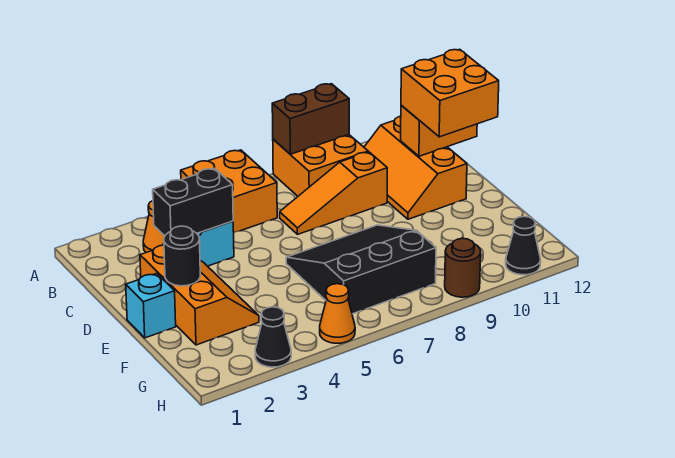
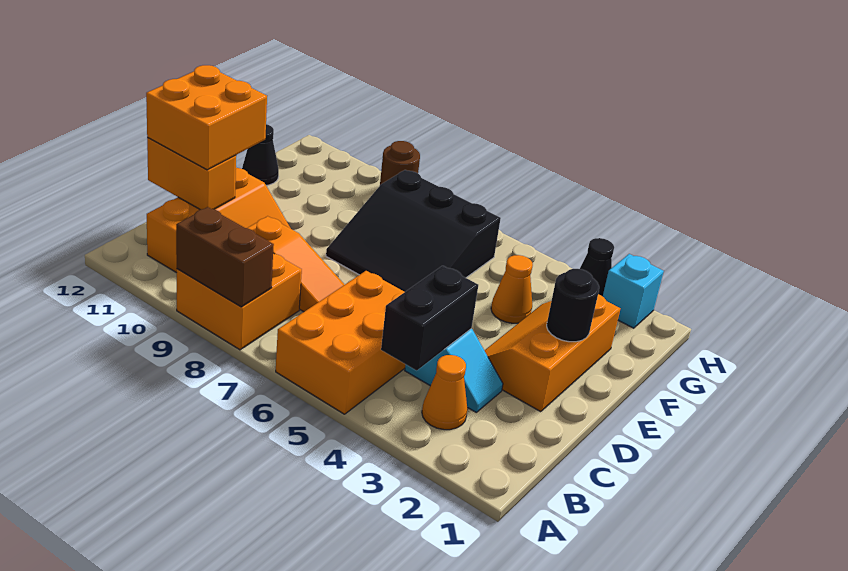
orange 2x2 brick [181,150,277,232] -> orange 2x3 brick [276,271,406,414]
black 1x2 brick [153,168,233,236] -> black 1x2 brick turned to [381,266,478,370]
cyan 1x1 brick [126,273,176,338] -> cyan 1x1 brick moved to [603,254,664,328]
orange 1x1 cone [320,284,355,343] -> orange 1x1 cone moved to [491,255,533,323]
black 1x1 cone [506,216,541,275] -> black 1x1 cone moved to [242,124,279,185]

